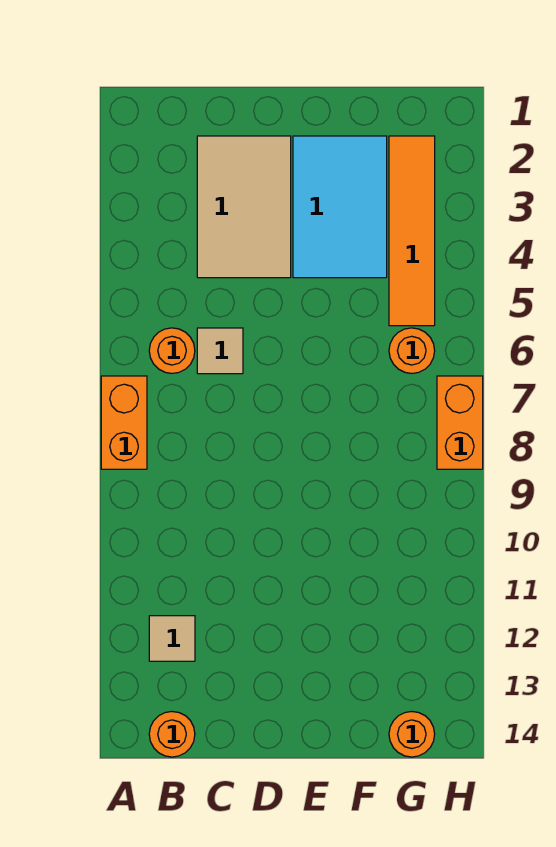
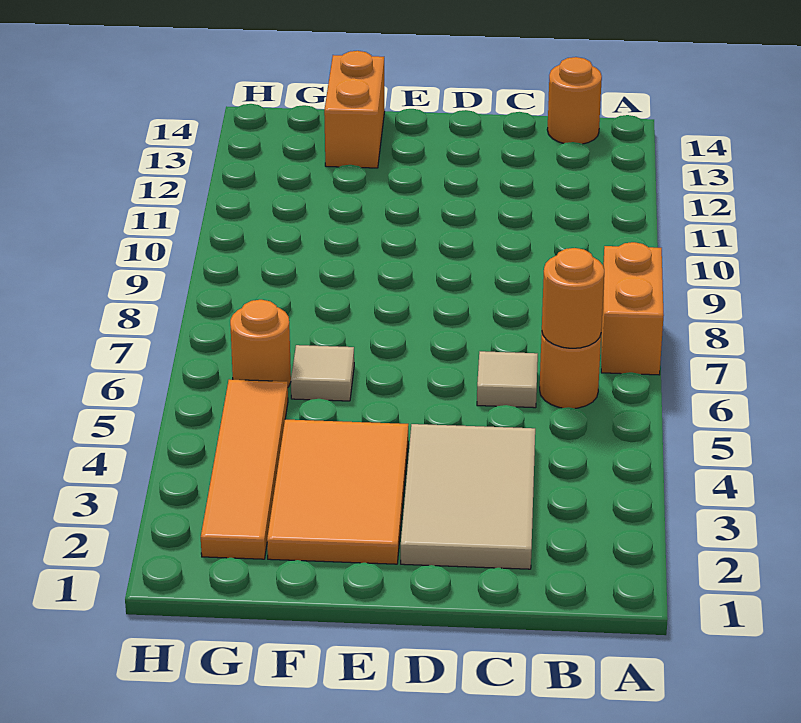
tan 1x1 tile [149,616,195,661] -> tan 1x1 tile moved to [291,345,354,401]
cyan 2x3 tile [293,136,387,278] -> orange 2x3 tile [267,419,408,564]
orange 1x1 round brick [389,712,435,757] -> orange 1x1 round brick moved to [542,248,604,348]
orange 1x2 brick [437,376,483,469] -> orange 1x2 brick moved to [324,51,385,168]

